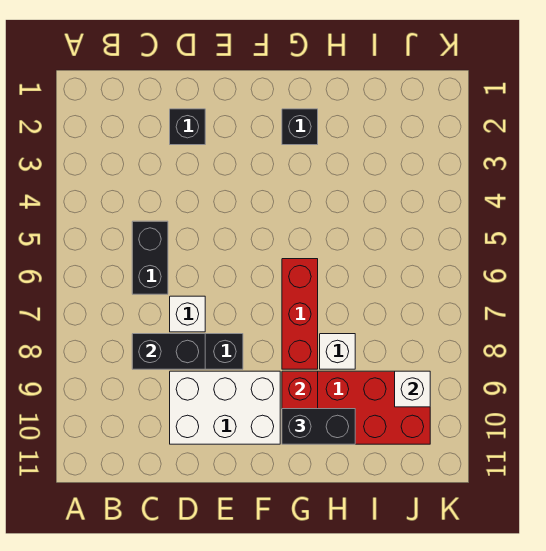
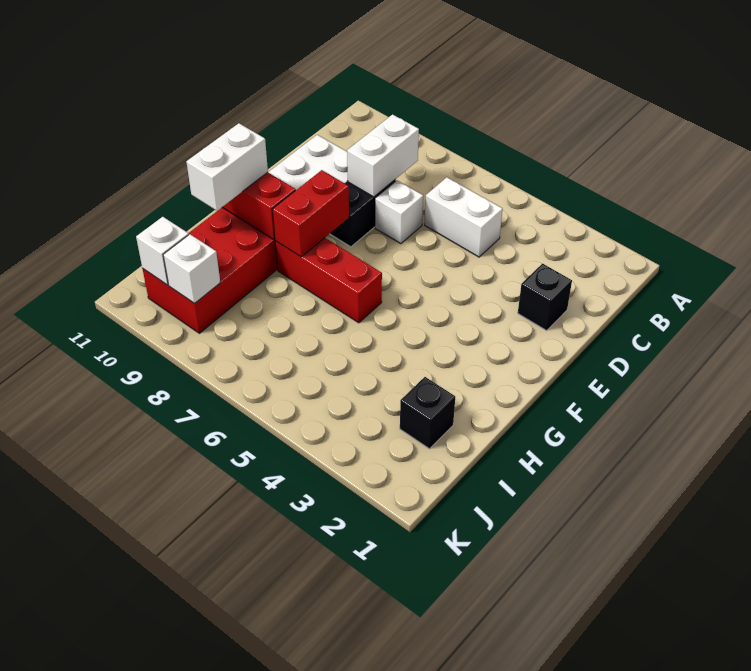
black 1x2 brick [132,221,168,294] -> white 1x2 brick [425,177,503,257]
black 1x2 brick [132,334,205,369] -> white 1x2 brick [347,114,419,197]
none -> red 1x2 brick [272,170,349,257]
black 1x1 brick [282,109,318,145] -> black 1x1 brick moved to [400,377,455,449]
black 1x2 brick [282,409,355,444] -> white 1x2 brick [186,123,268,211]
white 1x1 brick [320,334,355,369] -> white 1x1 brick moved to [136,217,189,285]

